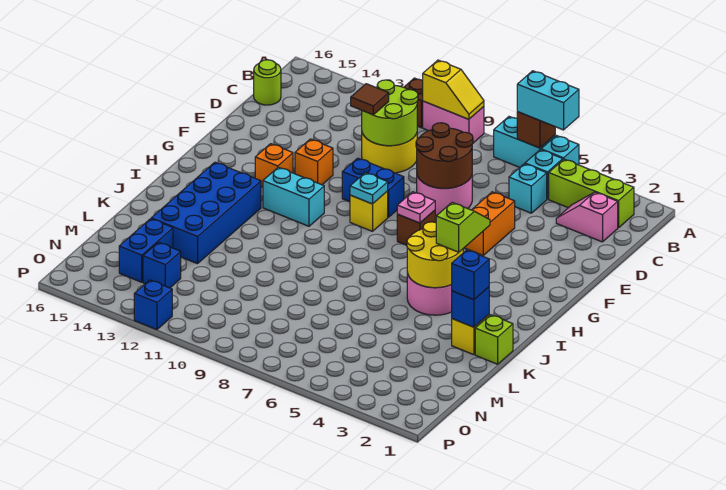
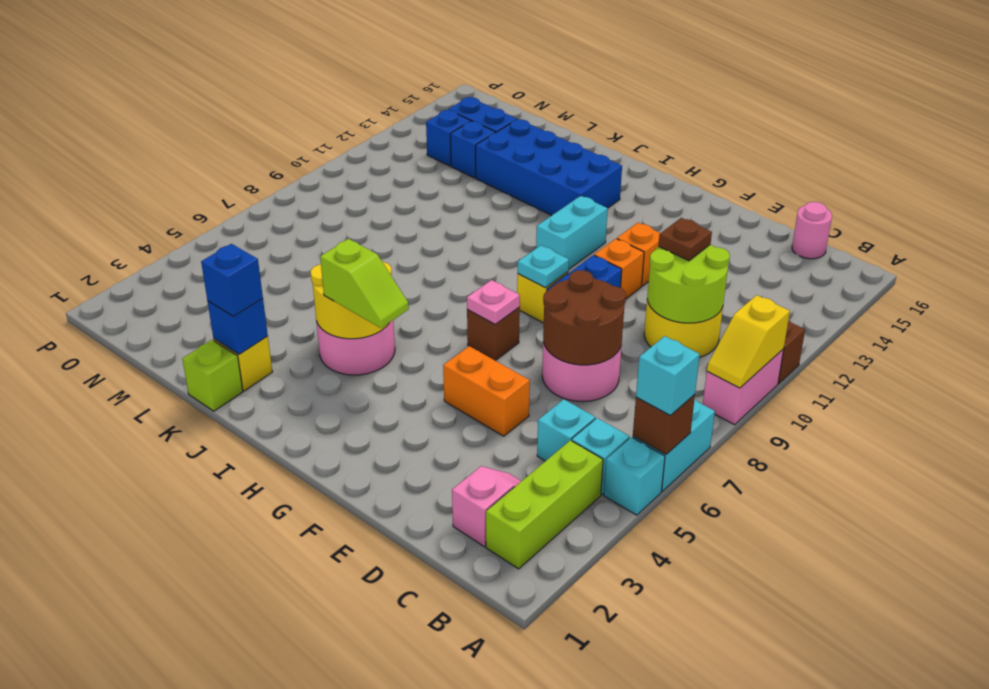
cyan 1x2 brick [517,71,579,130] -> cyan 1x1 brick [636,336,700,416]
lime 1x1 round brick [254,60,281,105] -> pink 1x1 round brick [792,202,832,259]
brown 1x1 tile [351,84,389,115] -> brown 1x1 plate [658,218,712,261]
orange 1x1 brick [255,144,293,187] -> orange 1x1 brick moved to [594,239,644,299]
blue 1x1 brick [134,280,172,330] -> blue 1x1 brick moved to [451,121,495,178]

